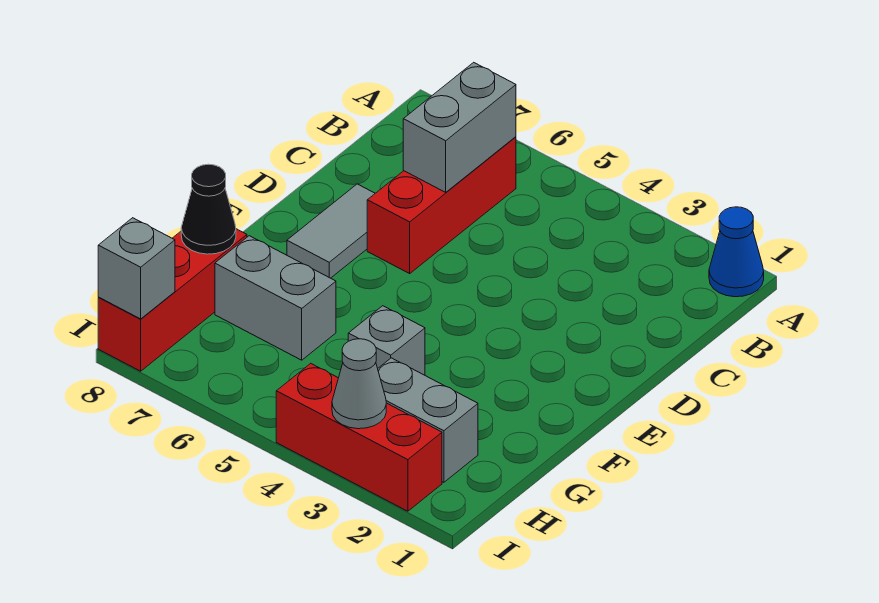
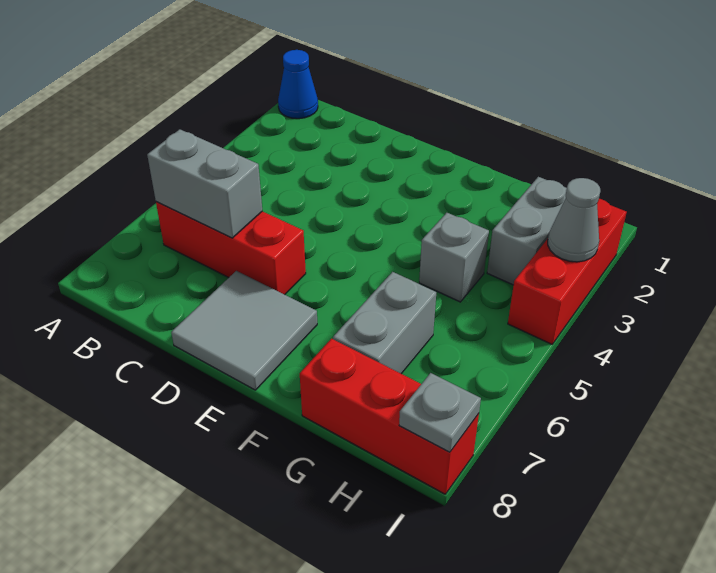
grey 1x2 tile [287,184,375,278] -> grey 2x2 tile [171,271,317,390]
black 1x1 cone [181,164,236,254] -> none
grey 1x1 brick [98,218,175,319] -> grey 1x1 plate [399,373,481,452]

